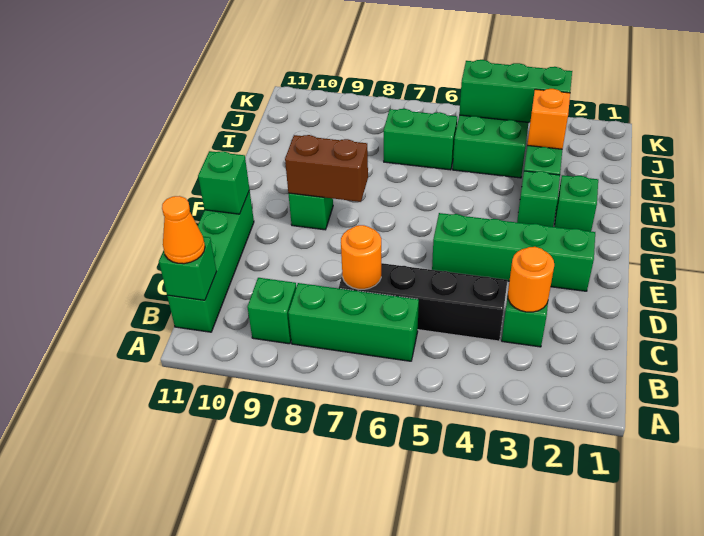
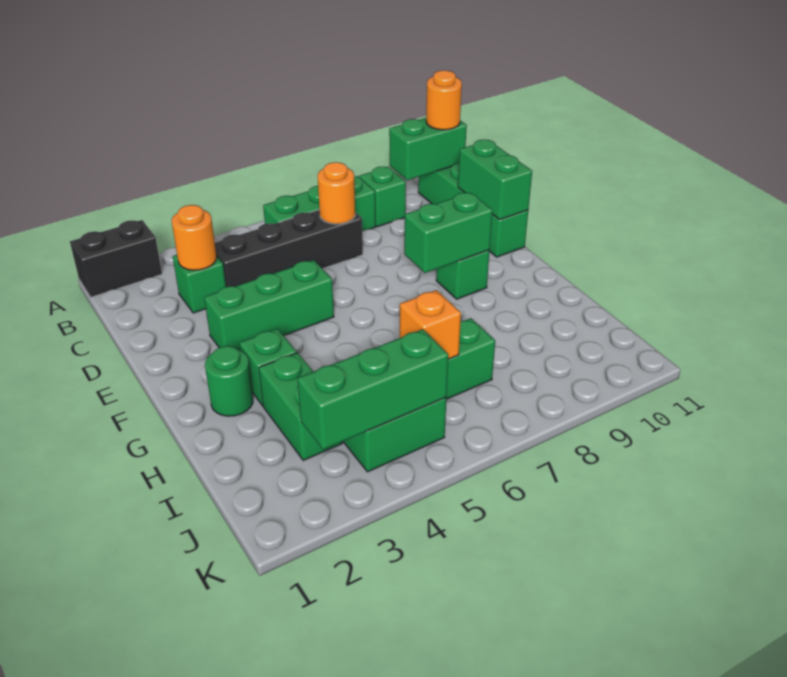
none -> black 1x2 brick [70,220,162,297]
green 1x1 brick [159,237,217,300] -> green 1x2 brick [389,118,467,180]
orange 1x1 cone [162,196,205,264] -> orange 1x1 round brick [426,70,462,130]
green 1x4 brick [432,213,595,291] -> green 1x3 brick [204,260,334,350]
green 1x1 brick [198,151,249,214] -> green 1x2 brick [458,139,532,220]
brown 1x2 brick [285,135,368,202] -> green 1x2 brick [404,193,492,273]
green 1x1 brick [555,175,598,231] -> green 1x1 round brick [205,346,253,416]
orange 1x1 brick [527,89,570,149] -> orange 1x1 brick moved to [400,290,461,359]

